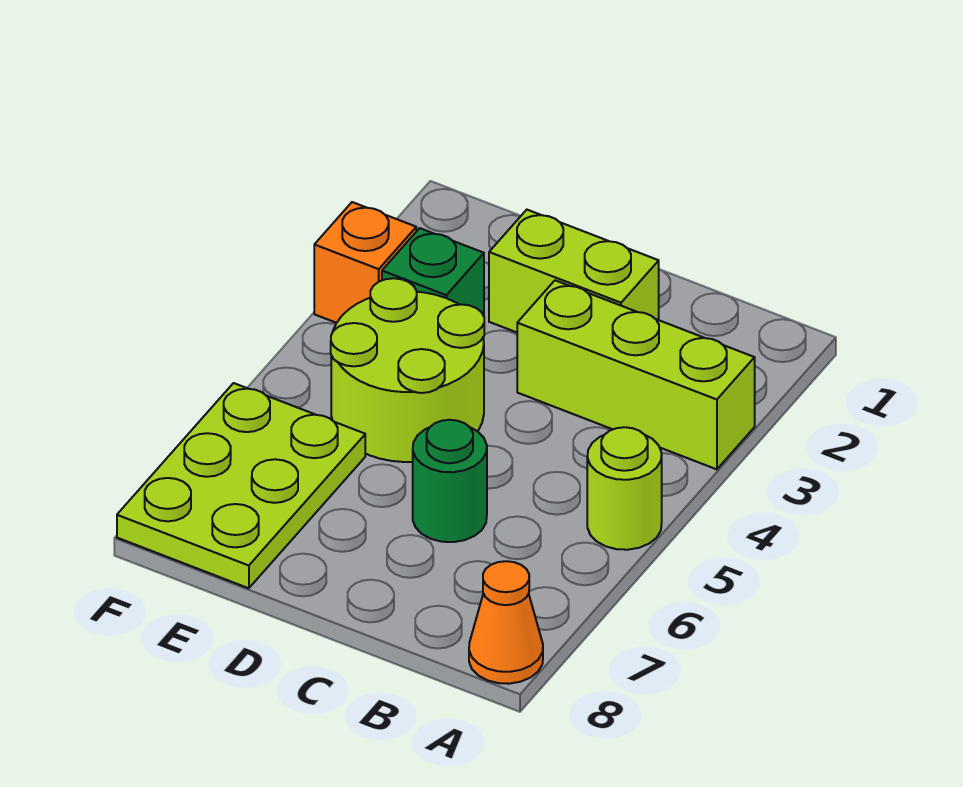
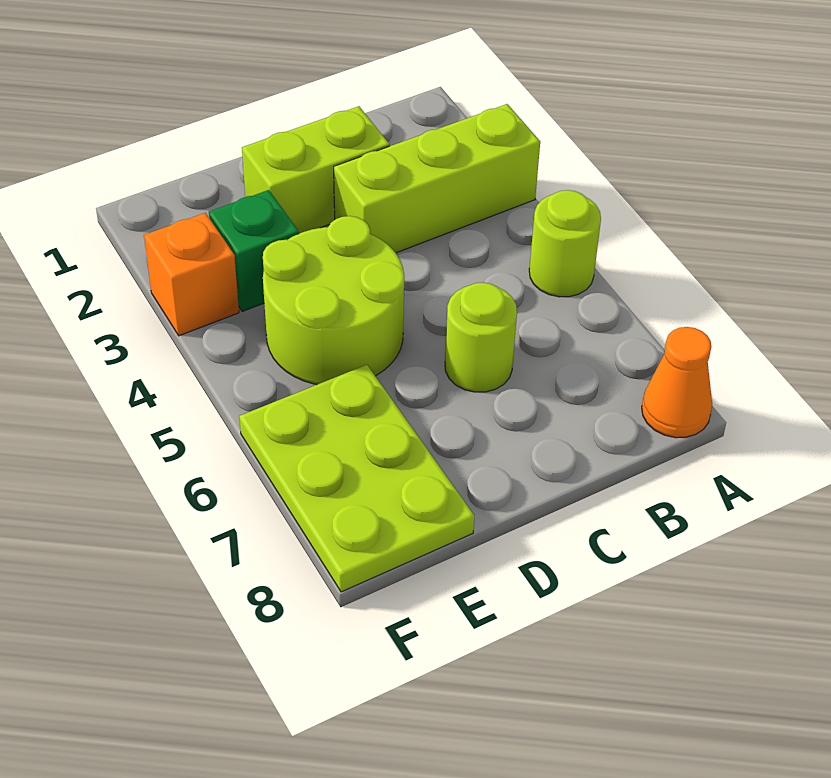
green 1x1 round brick [413,420,487,542] -> lime 1x1 round brick [445,282,517,392]

